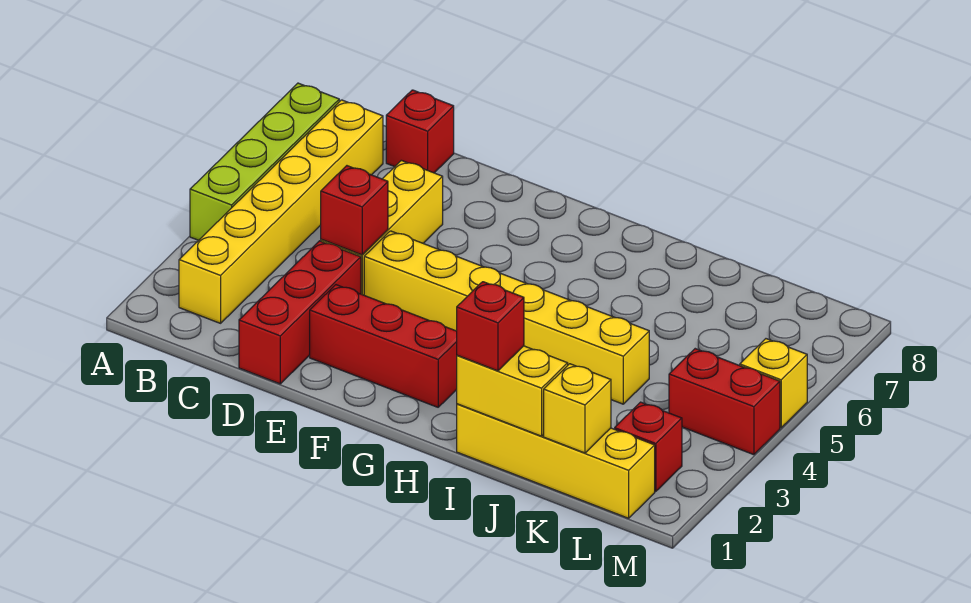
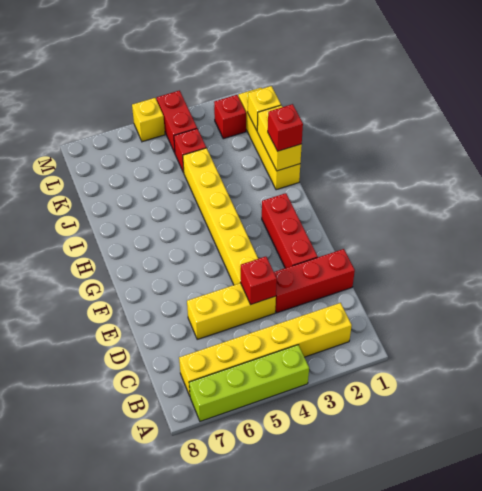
red 1x1 brick [386,90,454,173] -> red 1x1 brick moved to [174,129,206,173]

